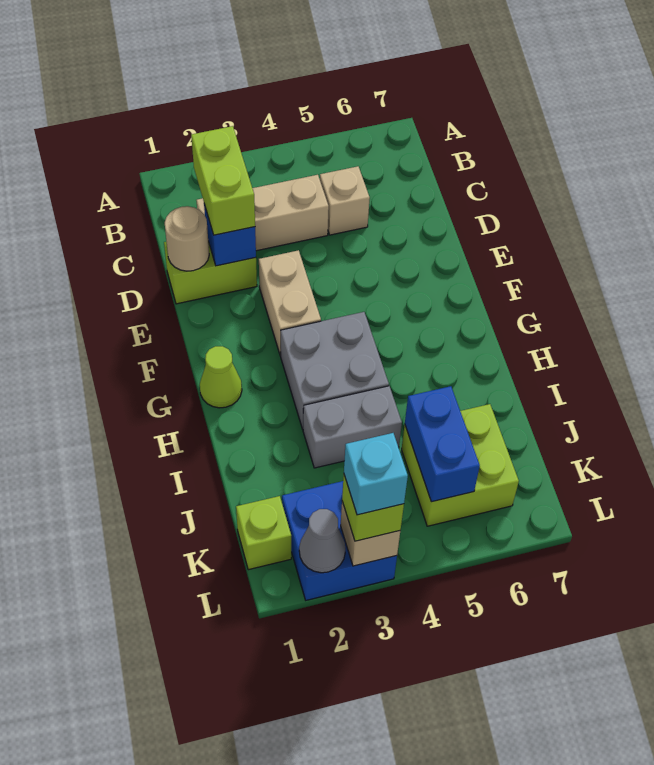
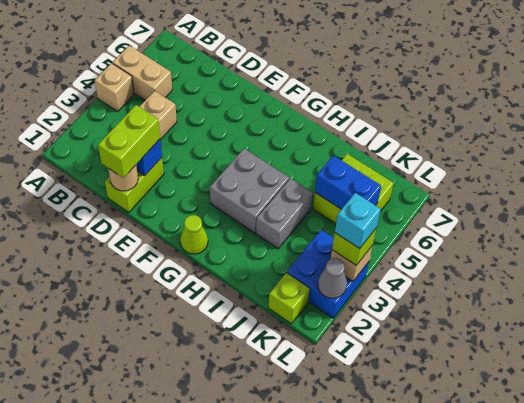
lime 1x2 brick [191,126,255,235] -> lime 1x2 brick turned to [98,105,160,178]
tan 1x1 brick [320,166,370,235] -> tan 1x1 brick moved to [95,63,134,112]
tan 1x2 brick [259,250,321,356] -> tan 1x2 brick moved to [113,45,172,100]

